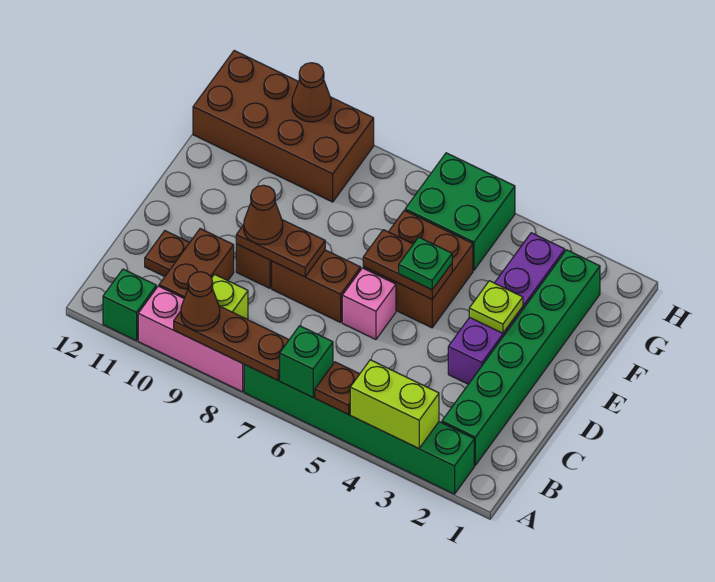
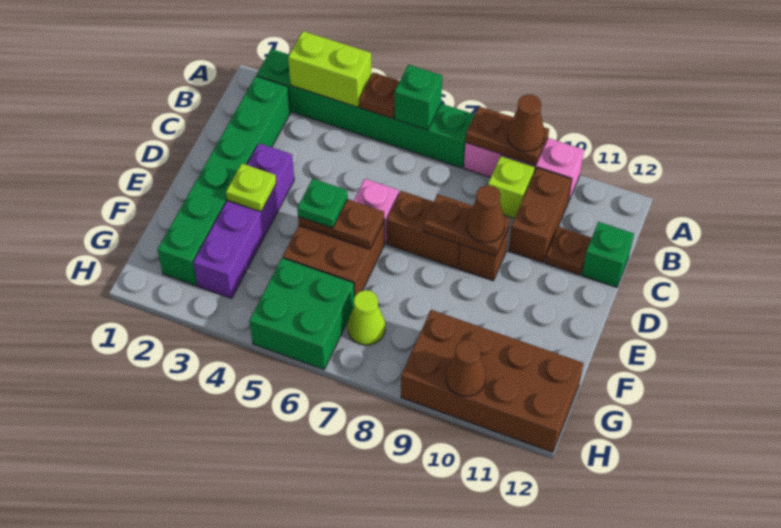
brown 1x3 plate [174,306,289,380] -> brown 1x2 plate [465,106,549,165]
green 1x1 brick [103,269,156,341] -> green 1x1 brick moved to [582,222,634,287]
none -> lime 1x1 cone [348,290,385,345]

